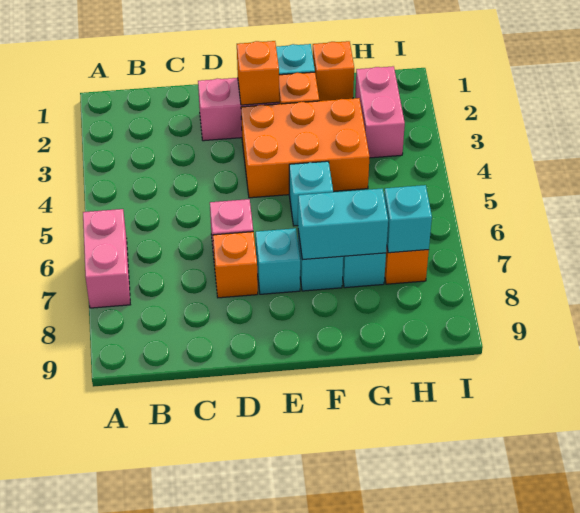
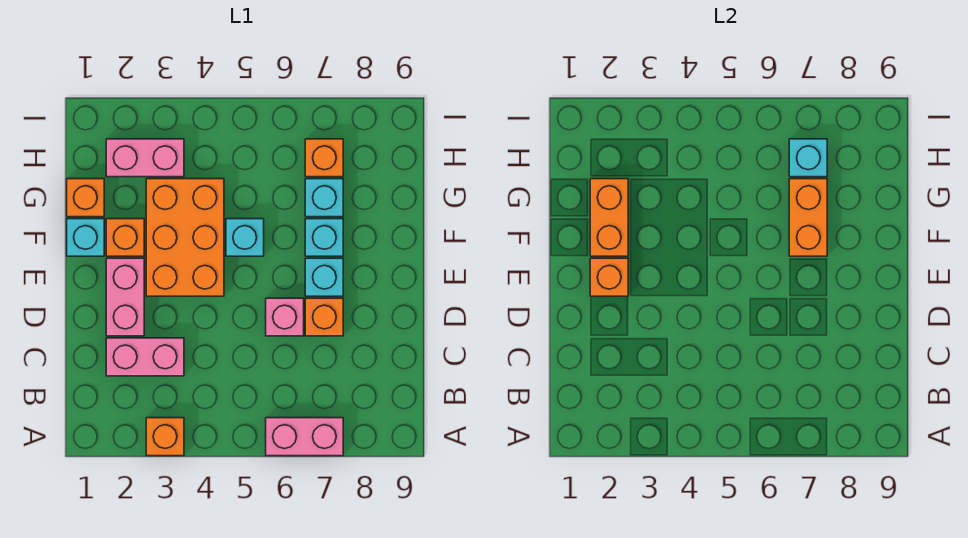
none -> orange 1x1 brick [146,418,184,456]
none -> pink 1x2 brick [106,338,184,376]
none -> orange 1x2 brick [590,179,628,256]
cyan 1x2 brick [298,189,388,260] -> orange 1x2 brick [789,179,827,256]

